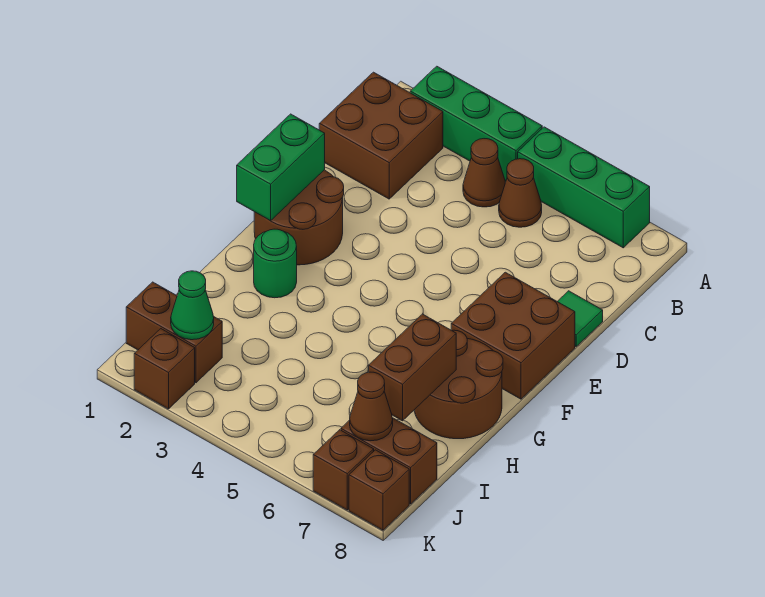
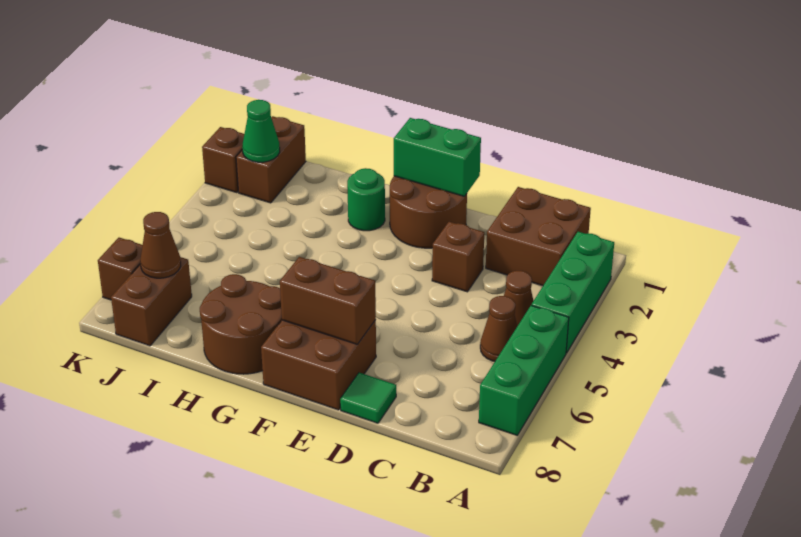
brown 1x2 brick [369,314,456,421] -> brown 1x2 brick moved to [280,257,376,344]
brown 1x1 brick [349,450,409,530] -> brown 1x1 brick moved to [432,222,484,292]

